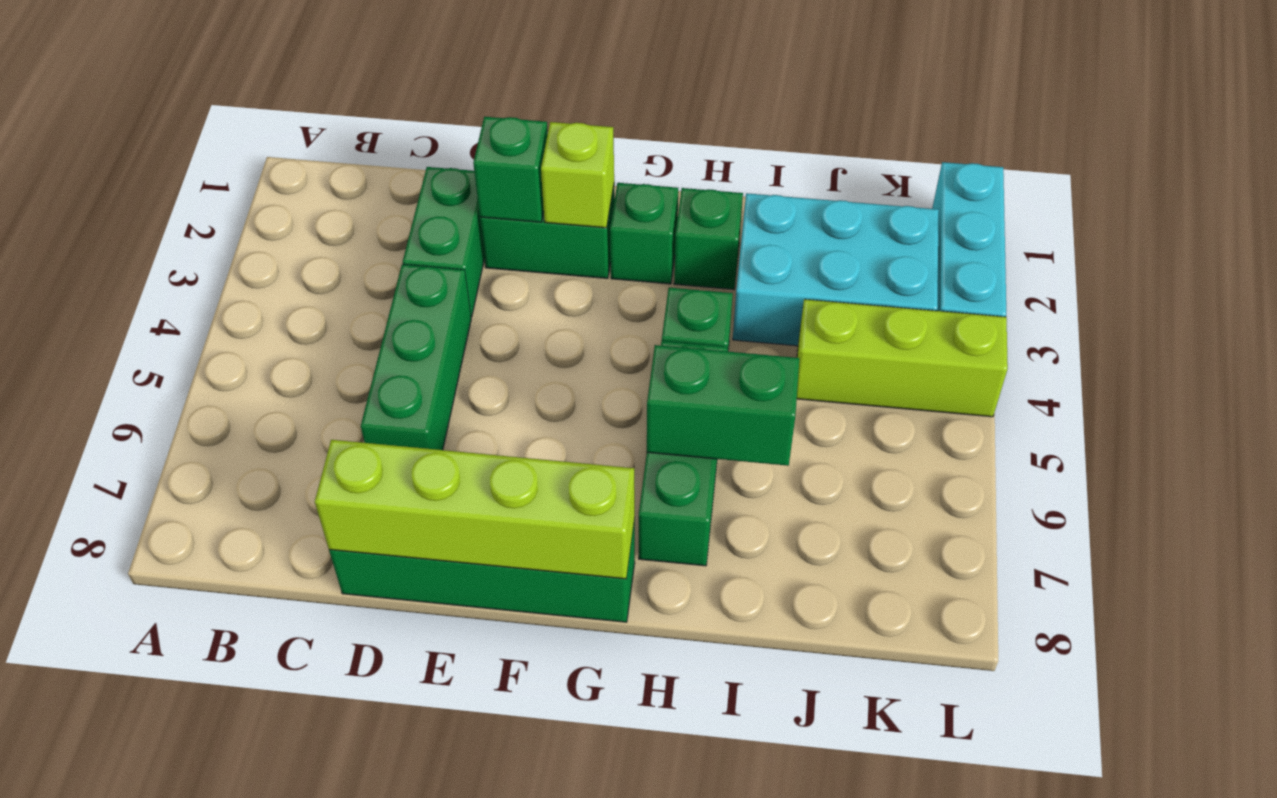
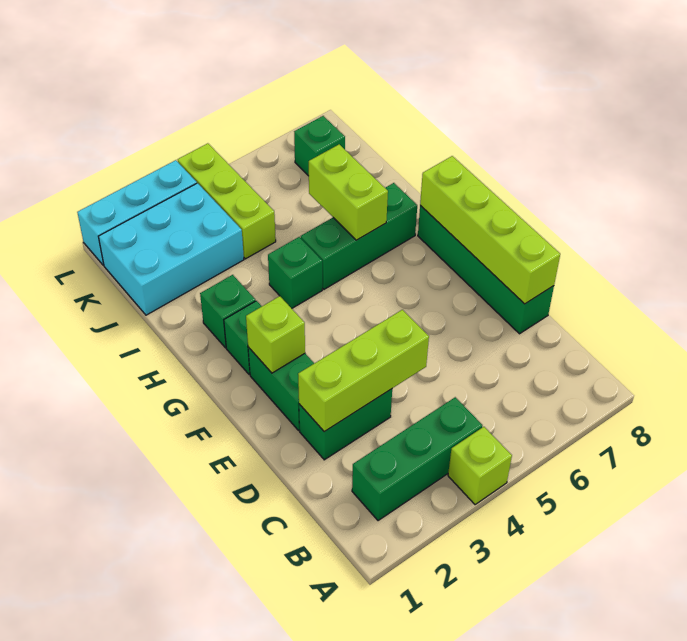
none -> lime 1x1 brick [448,427,512,505]
none -> lime 1x3 brick [298,310,429,432]
green 1x3 brick [361,264,471,450] -> green 1x3 brick moved to [352,397,482,521]
green 1x1 brick [473,117,548,222] -> green 1x1 brick moved to [294,116,345,176]
green 1x2 brick [647,345,799,466] -> lime 1x2 brick [309,144,388,240]
cyan 2x3 brick [733,193,939,346] -> cyan 2x3 brick turned to [98,183,244,315]

